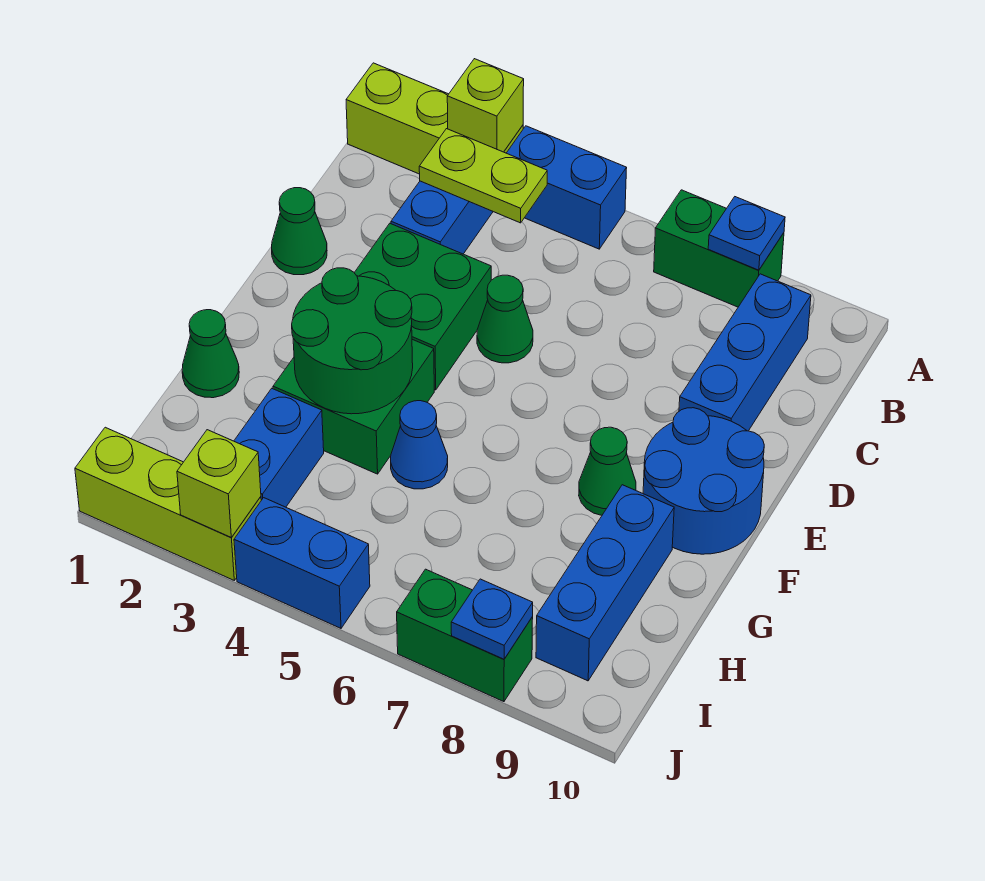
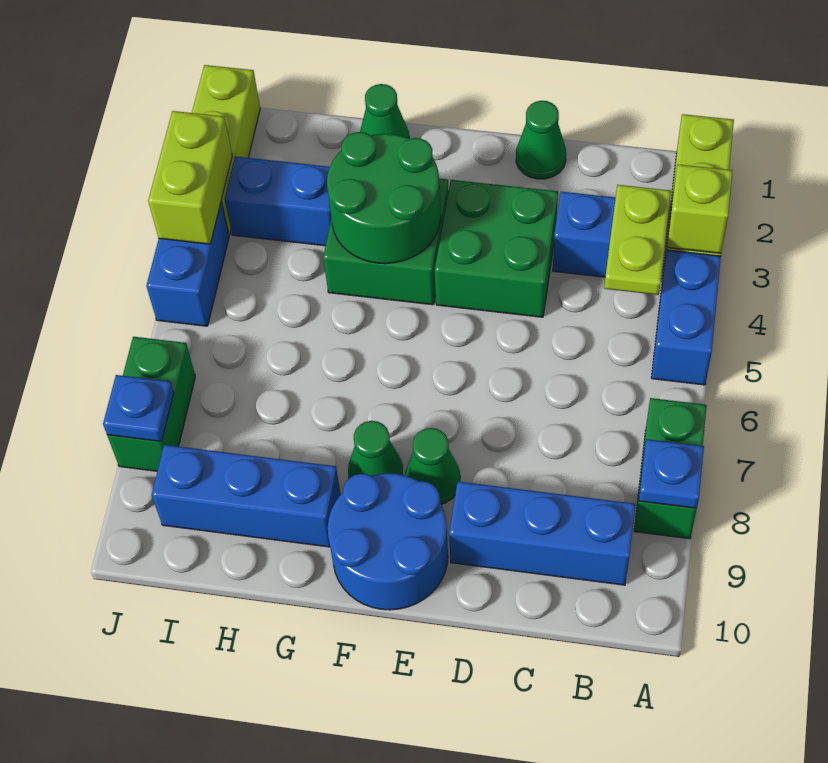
green 1x1 cone [477,275,533,363] -> green 1x1 cone moved to [405,428,460,504]
blue 1x1 cone [391,401,448,489] -> none
lime 1x1 brick [177,430,261,538] -> lime 1x2 brick [148,111,232,244]

